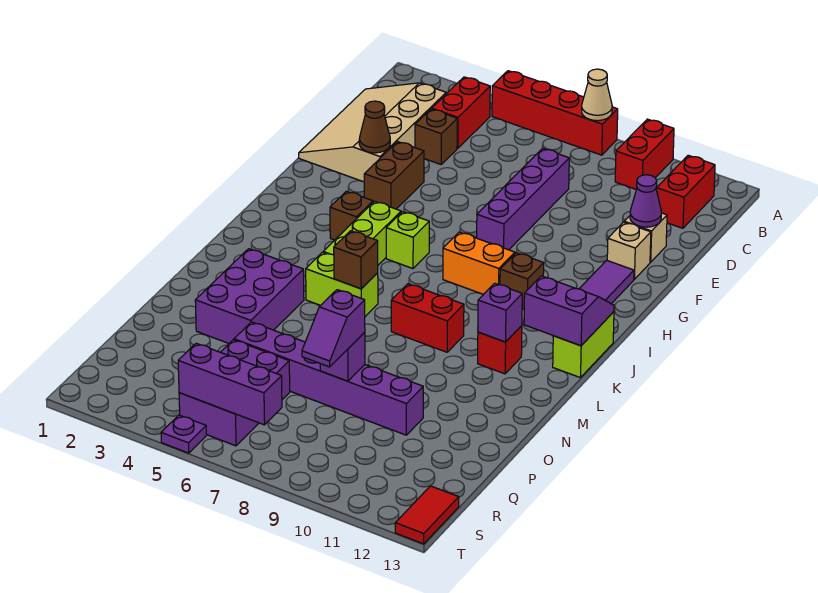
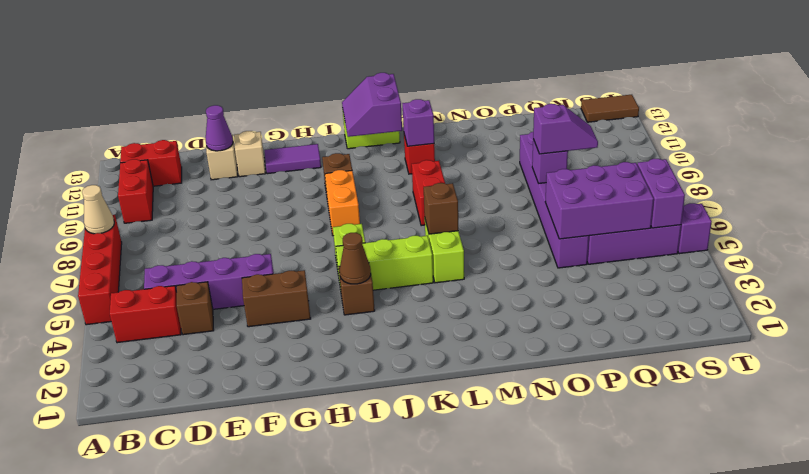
red 1x2 brick [615,119,674,190] -> red 1x2 brick turned to [118,159,153,223]
tan 3x4 slope [299,83,446,182] -> none
purple 1x4 brick [477,148,569,250] -> purple 1x4 brick moved to [144,254,274,309]
brown 1x1 cone [359,101,390,153] -> brown 1x1 cone moved to [339,233,371,284]
purple 2x3 brick [195,249,304,343] -> purple 2x3 brick moved to [545,162,654,239]
purple 1x3 brick [178,343,282,425] -> purple 1x2 brick [637,159,685,228]
red 1x2 tile [395,486,459,544] -> brown 1x2 tile [581,95,639,122]
purple 1x1 plate [161,415,206,453] -> purple 1x1 brick [678,203,712,254]

